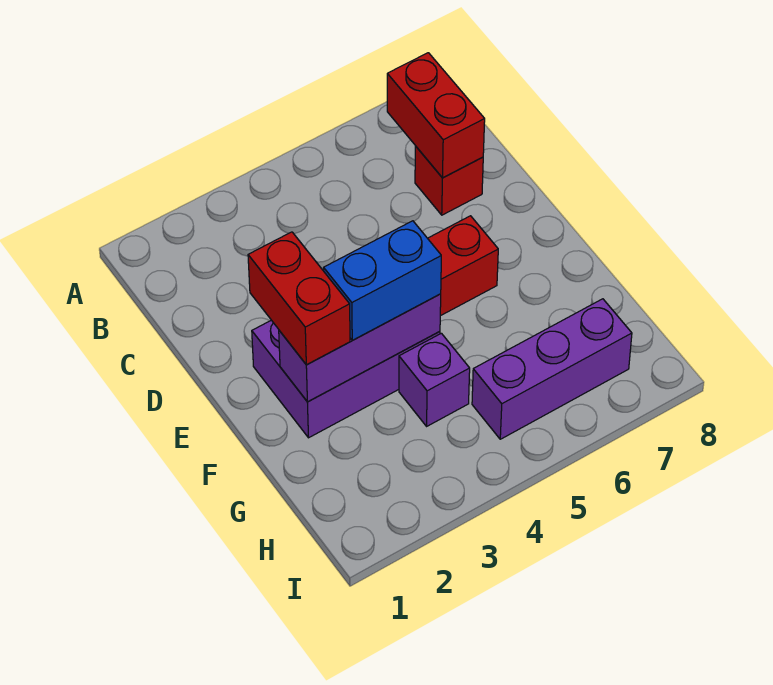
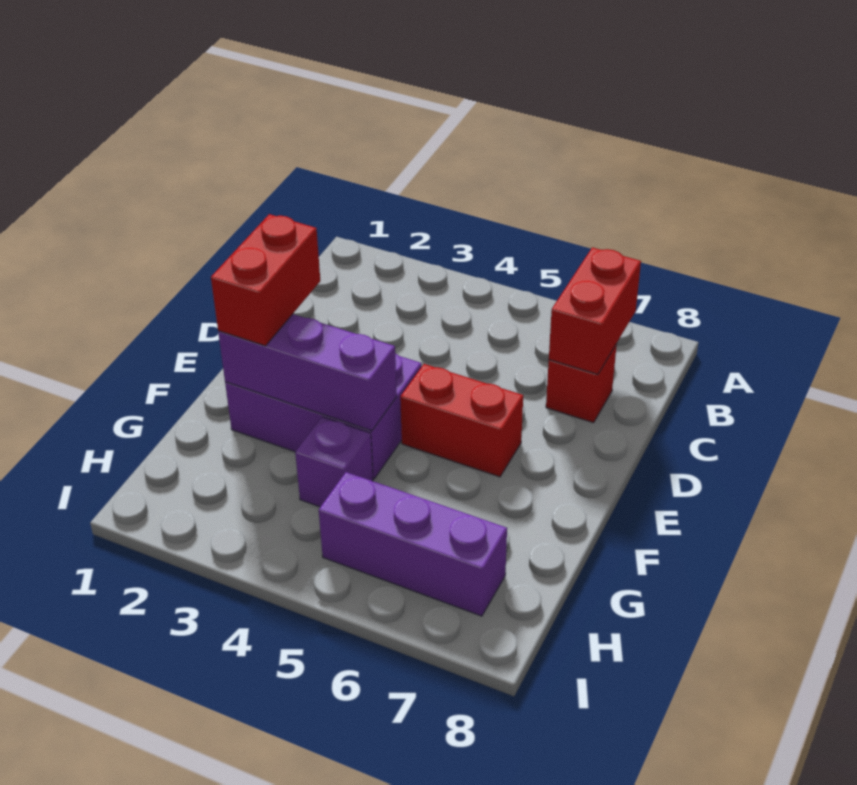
blue 1x2 brick [324,221,441,340] -> none

